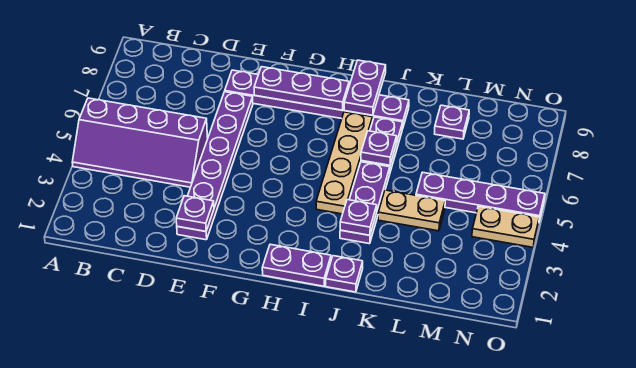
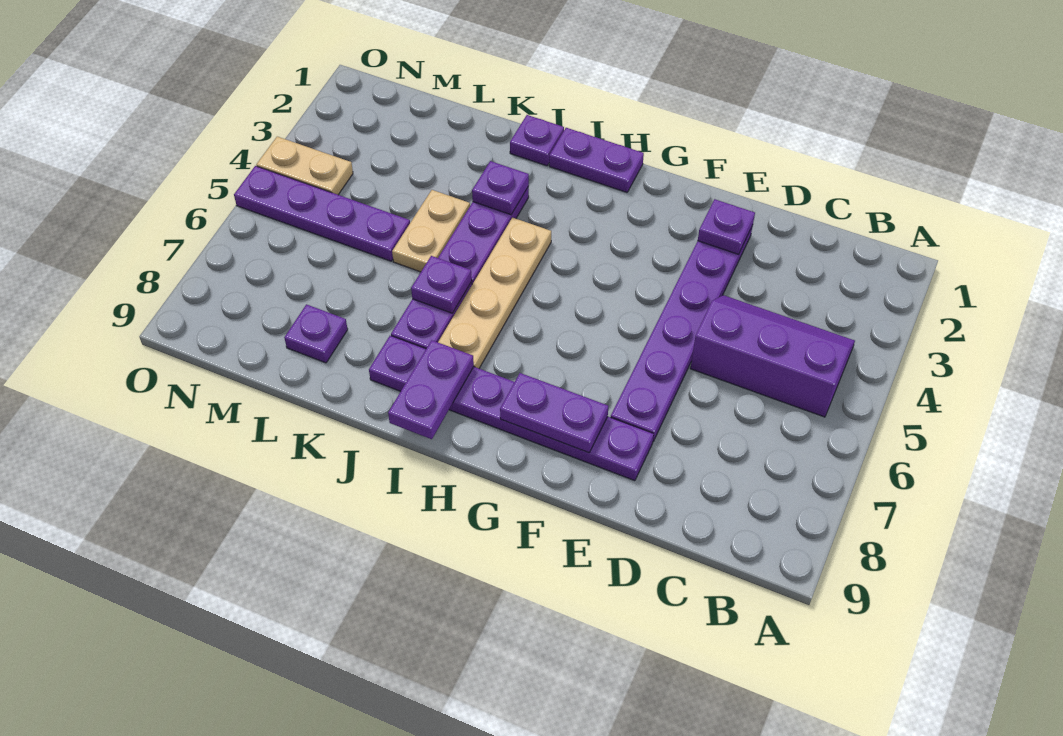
purple 2x4 slope [72,98,208,187] -> purple 2x3 slope [690,295,855,417]
purple 1x3 plate [254,67,349,110] -> purple 1x2 plate [500,373,608,453]
tan 1x2 plate [378,190,445,231] -> tan 1x2 plate turned to [392,190,470,272]

